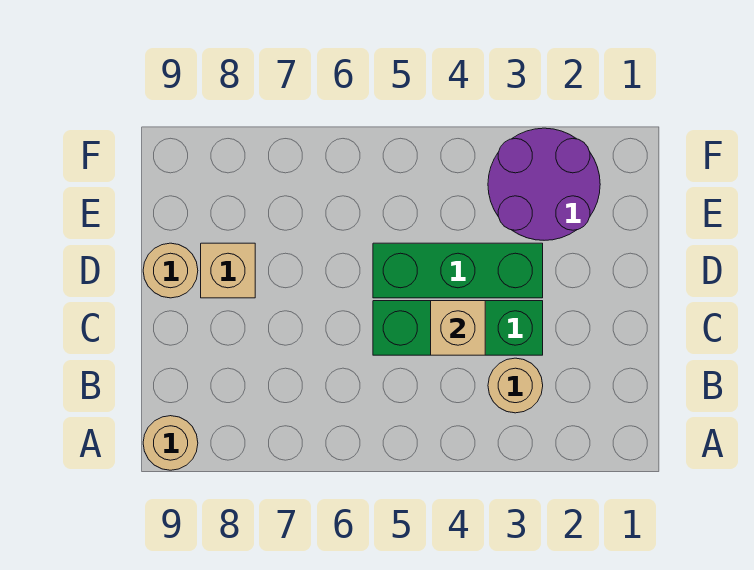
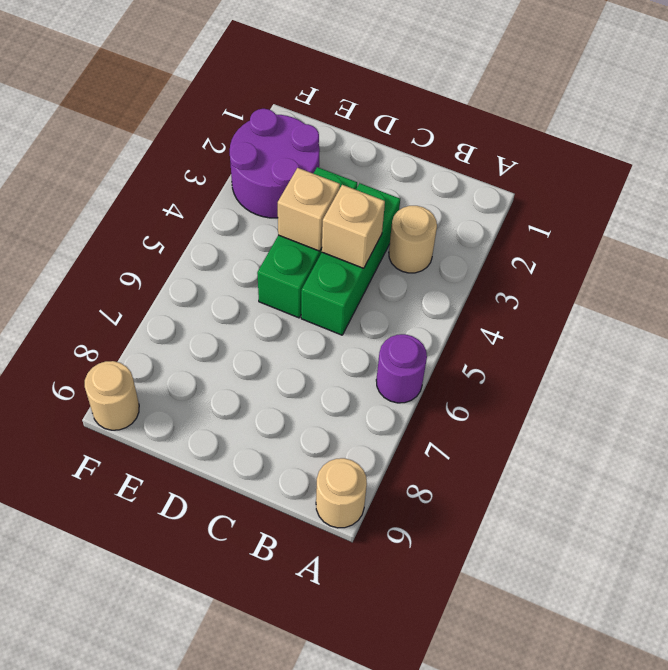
none -> purple 1x1 round brick [376,334,427,403]
tan 1x1 brick [201,243,255,298] -> tan 1x1 brick moved to [278,168,340,251]
tan 1x1 round brick [143,243,198,298] -> tan 1x1 round brick moved to [85,361,139,430]

